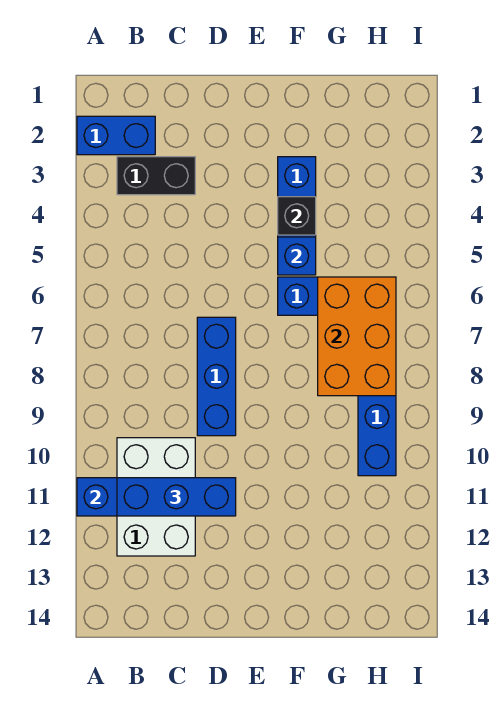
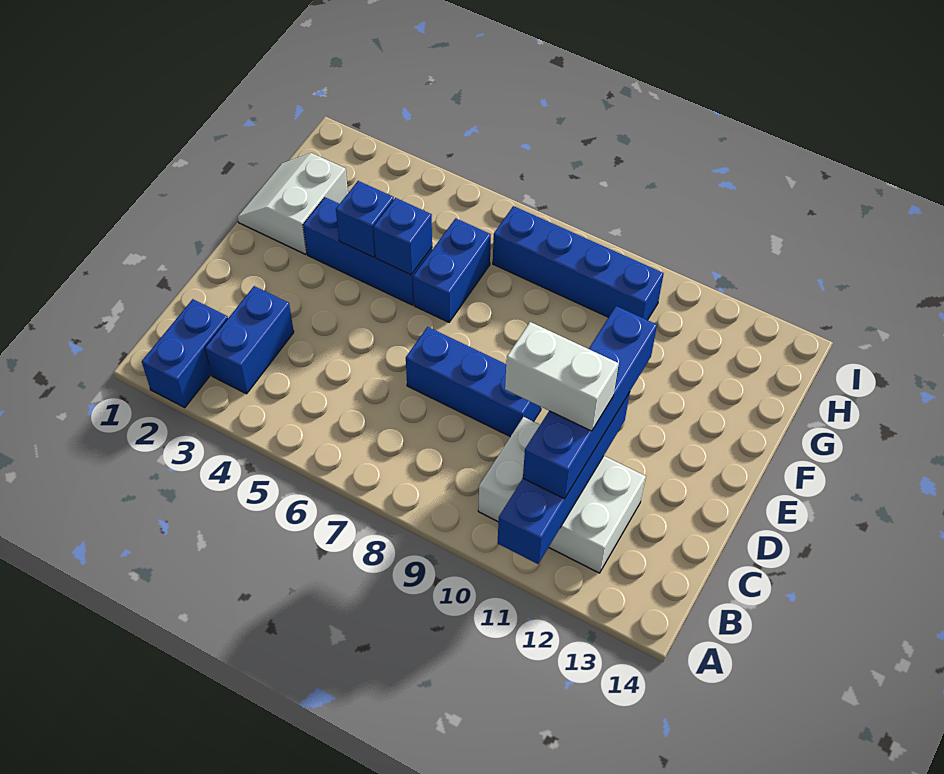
black 1x2 brick [117,157,195,195] -> blue 1x2 brick [205,286,294,394]
blue 1x3 brick [117,478,236,516] -> blue 1x4 brick [523,306,657,499]
none -> white 1x2 brick [505,322,619,431]
none -> white 2x2 slope [237,153,348,254]
black 1x1 brick [278,197,316,235] -> blue 1x1 brick [336,181,394,257]
orange 2x3 brick [318,277,396,396] -> none

